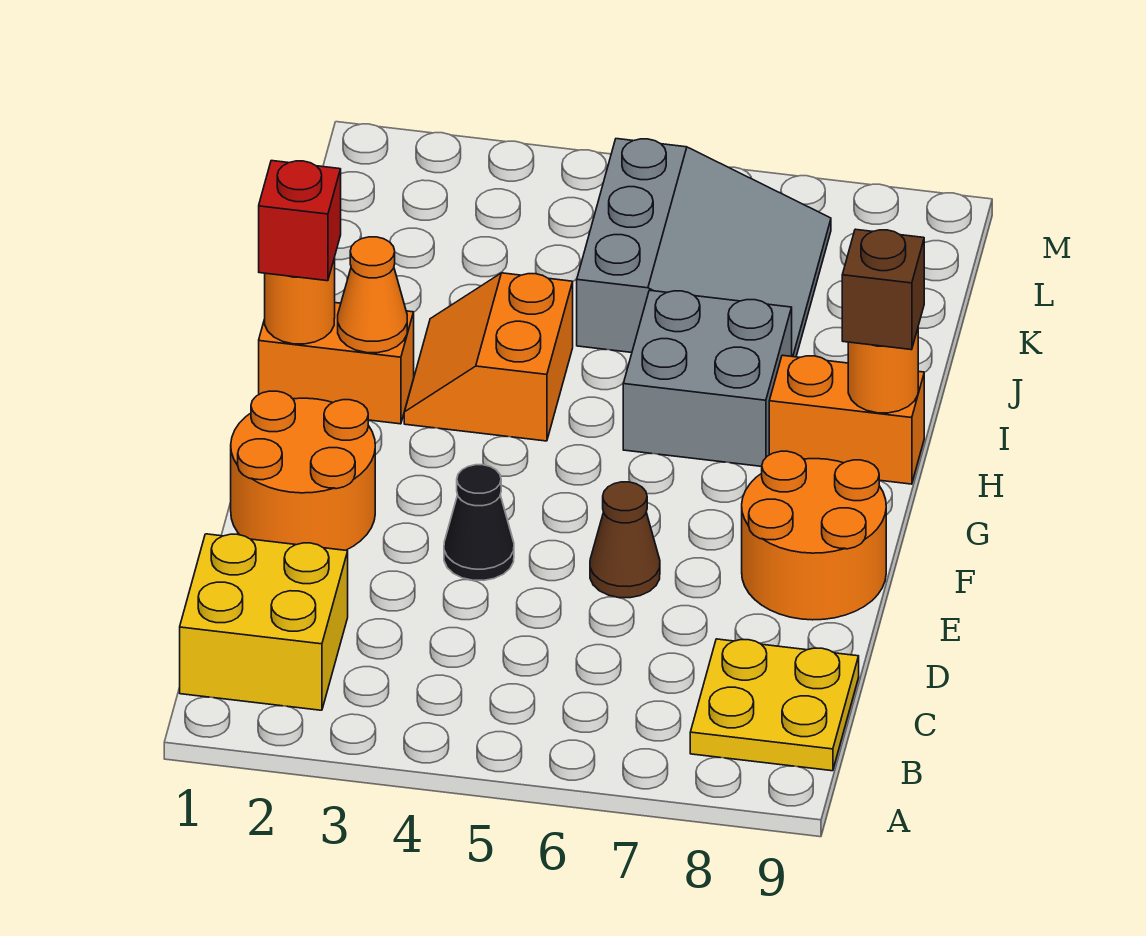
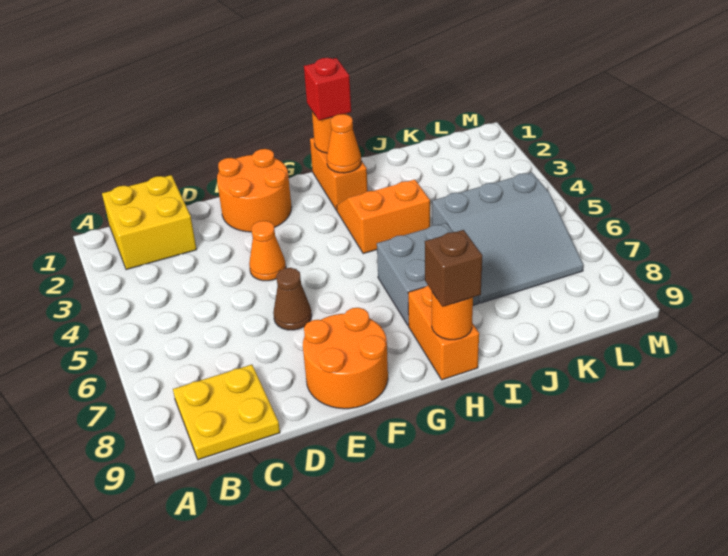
black 1x1 cone [444,465,514,580] -> orange 1x1 cone [249,221,286,281]

